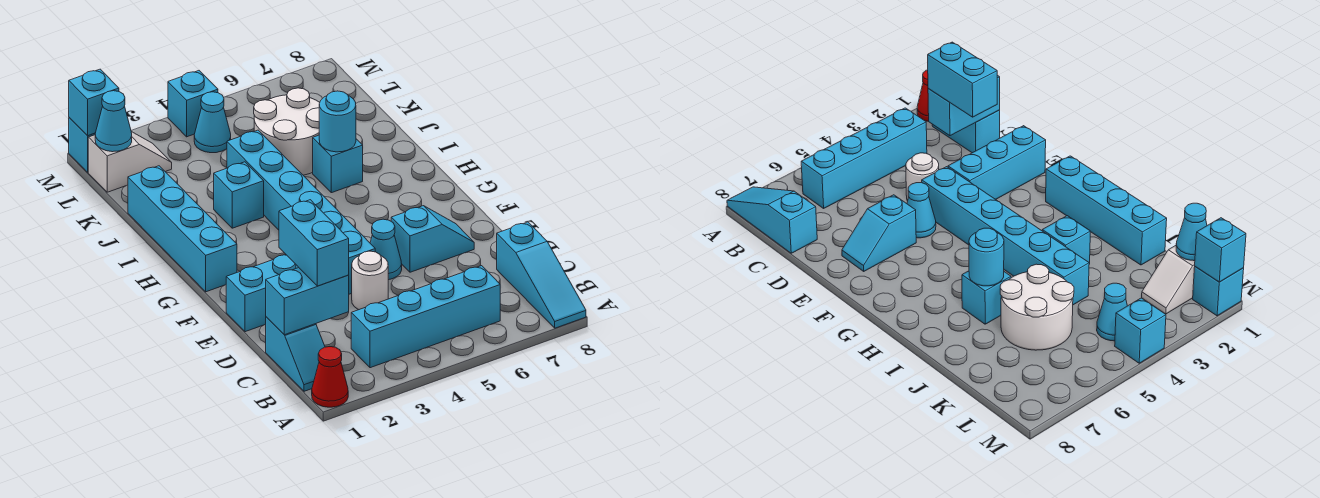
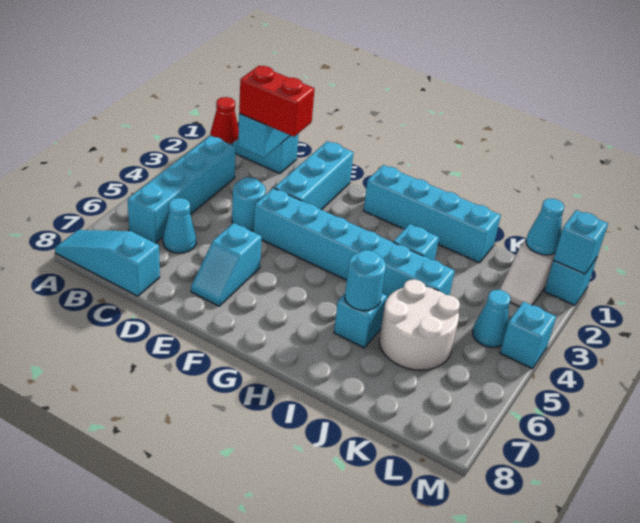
cyan 1x2 brick [279,200,349,286] -> red 1x2 brick [239,66,315,137]
white 1x1 round brick [352,251,388,310] -> cyan 1x1 round brick [232,177,266,231]
cyan 1x1 cone [370,219,402,280] -> cyan 1x1 cone moved to [163,198,196,253]

